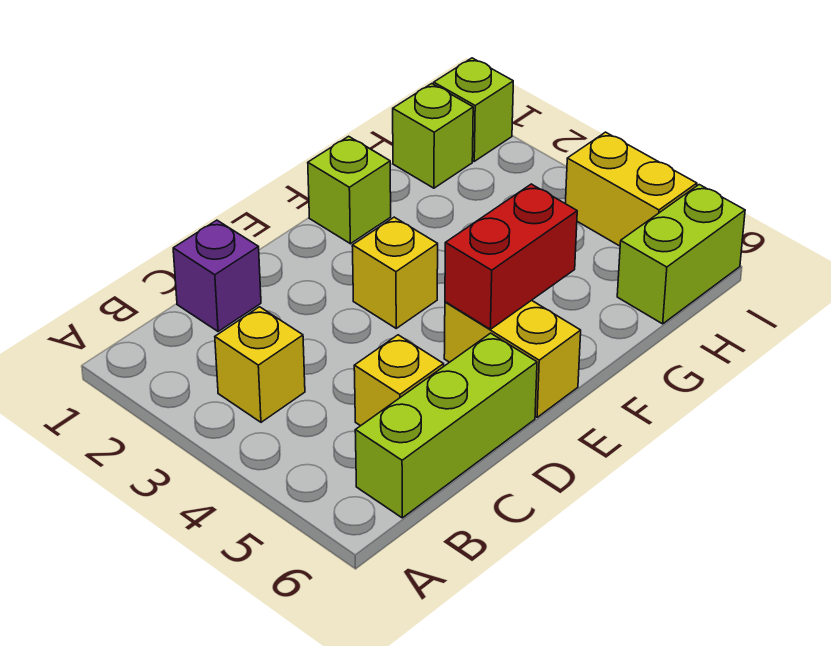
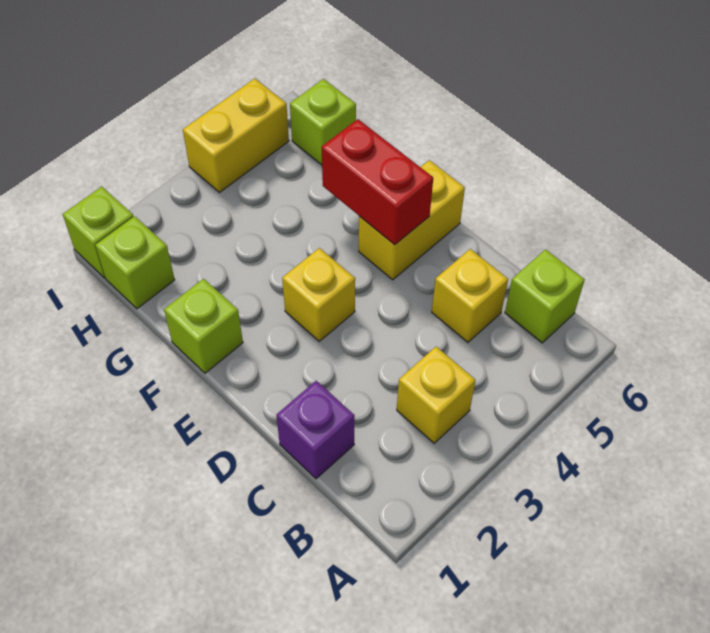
lime 1x3 brick [355,333,537,518] -> lime 1x1 brick [505,249,585,343]
lime 1x2 brick [617,185,745,324] -> lime 1x1 brick [290,79,356,165]

